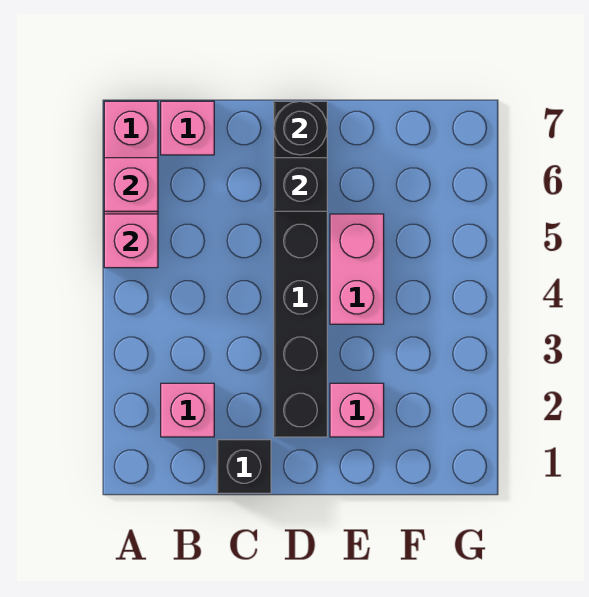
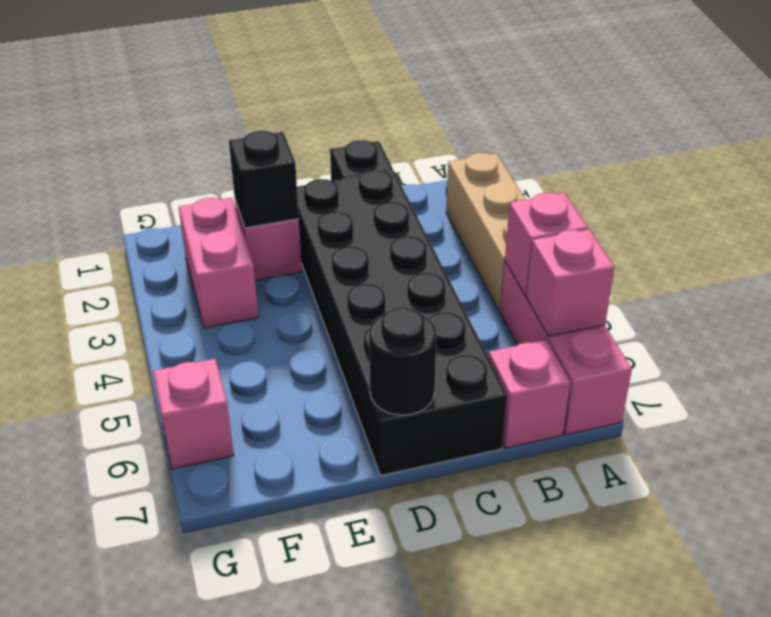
none -> tan 1x3 brick [446,153,526,312]
pink 1x1 brick [161,383,214,437] -> pink 1x1 brick moved to [153,359,234,469]
black 1x6 brick [274,101,327,437] -> black 2x6 brick [297,170,507,476]
black 1x1 brick [274,158,327,211] -> black 1x1 brick moved to [229,131,299,228]
pink 1x2 brick [330,214,384,324] -> pink 1x2 brick moved to [179,198,259,328]

